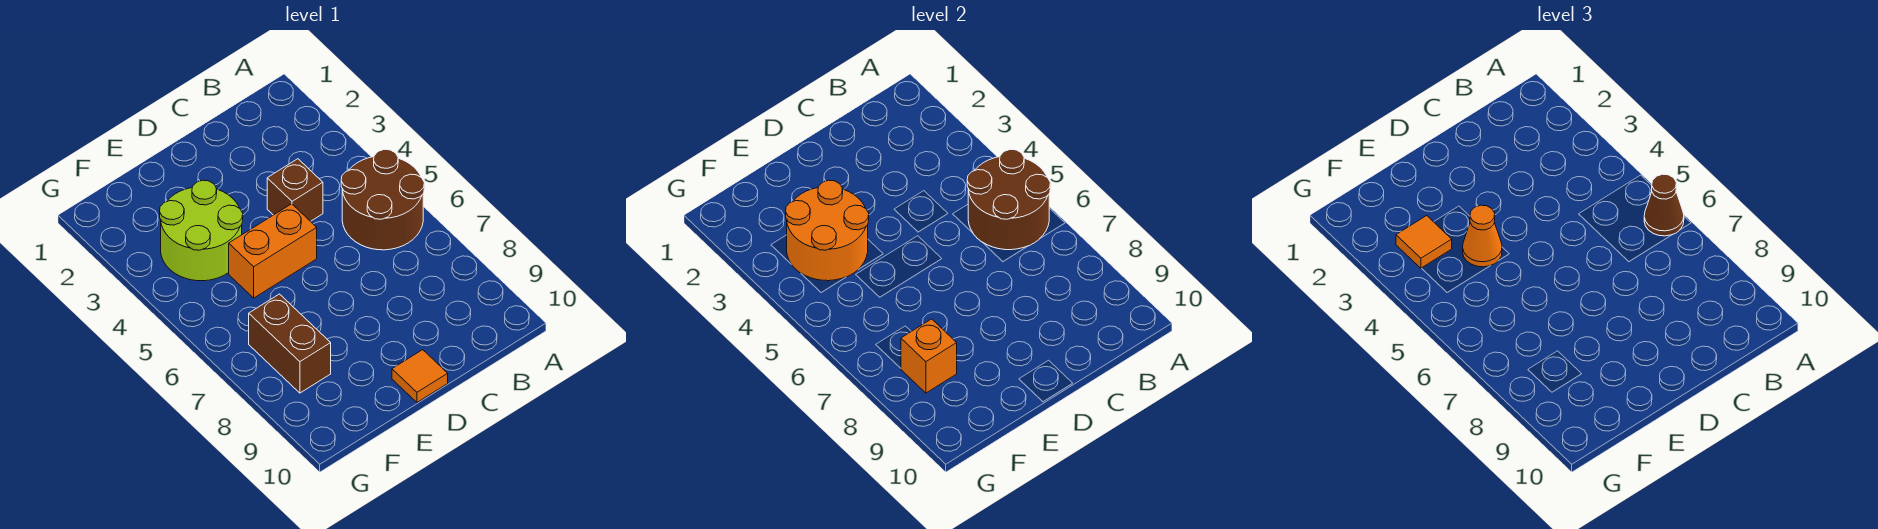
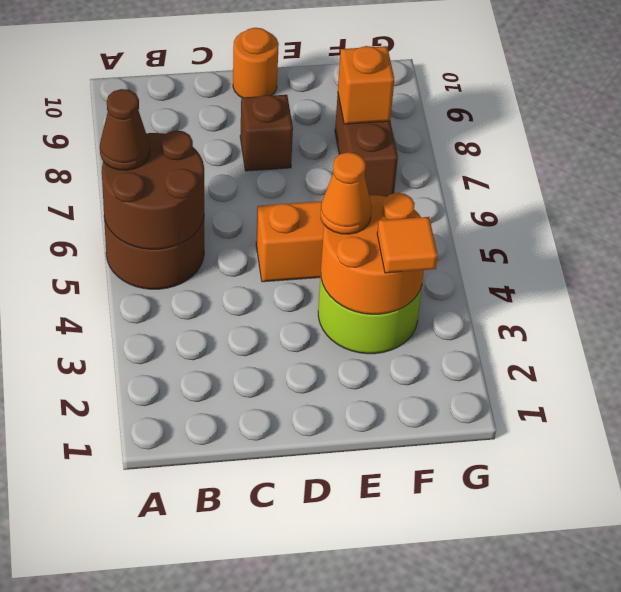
brown 1x1 brick [267,159,323,221] -> brown 1x1 brick moved to [240,95,293,171]
orange 1x1 tile [392,350,448,402] -> orange 1x1 round brick [233,28,279,97]

